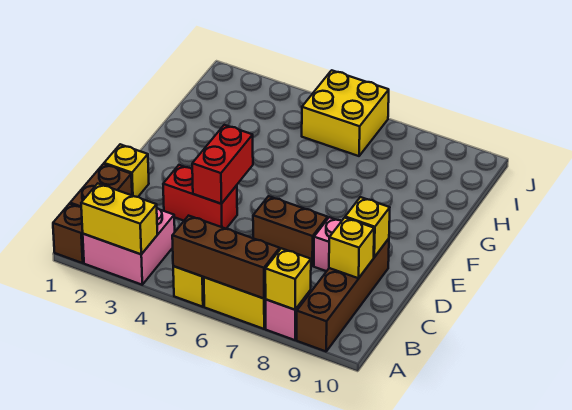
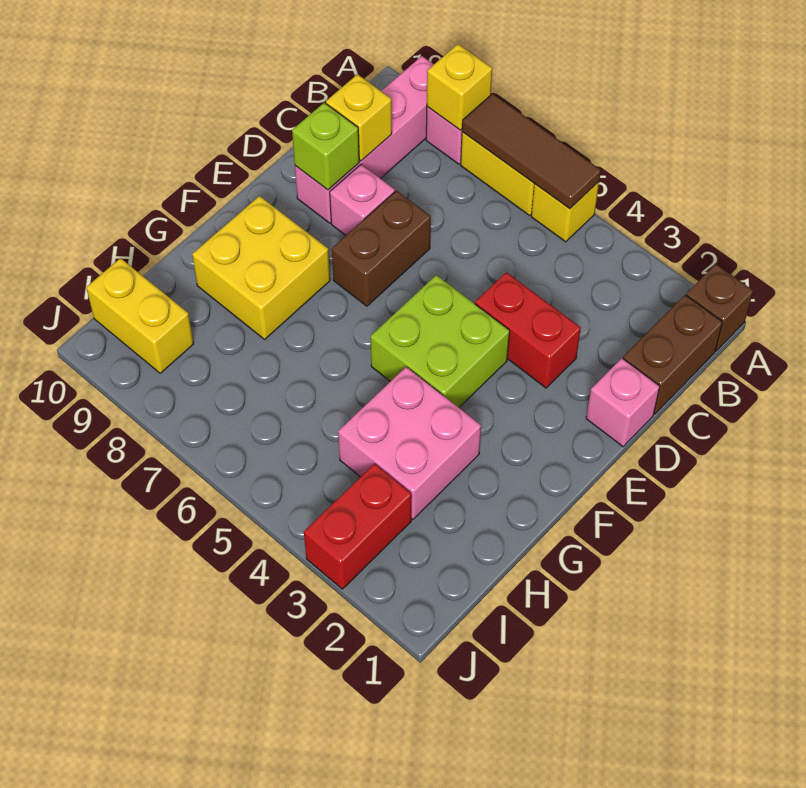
pink 2x2 brick [83,208,175,285] -> pink 2x2 brick moved to [338,367,481,519]
yellow 1x2 brick [81,184,157,254] -> yellow 1x2 brick moved to [86,258,194,373]
brown 1x3 brick [172,216,280,298] -> brown 1x3 tile [462,94,601,209]
brown 1x4 brick [297,239,389,351] -> pink 1x4 brick [295,56,434,223]
yellow 1x1 brick [104,144,149,197] -> pink 1x1 brick [586,358,660,447]
red 1x2 brick [192,125,253,204] -> red 1x2 brick moved to [304,464,412,589]
brown 1x2 brick [253,196,328,266] -> brown 1x2 brick turned to [332,191,431,306]
yellow 1x1 brick [345,197,390,257] -> lime 1x1 brick [292,103,359,190]
none -> lime 2x2 brick [371,275,510,407]
yellow 2x2 brick [302,70,389,156] -> yellow 2x2 brick moved to [192,196,330,339]

